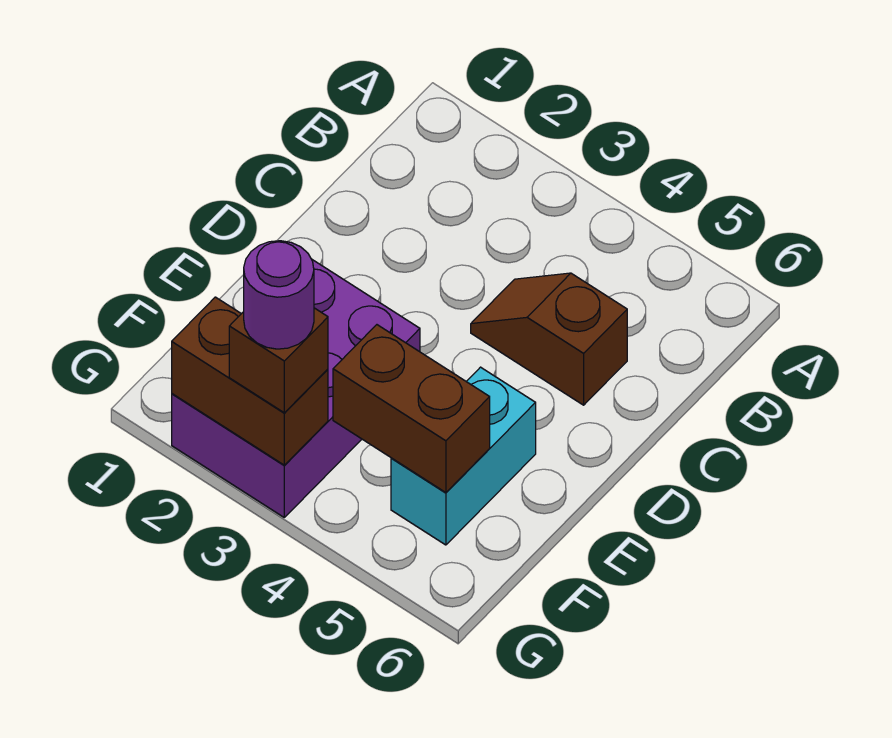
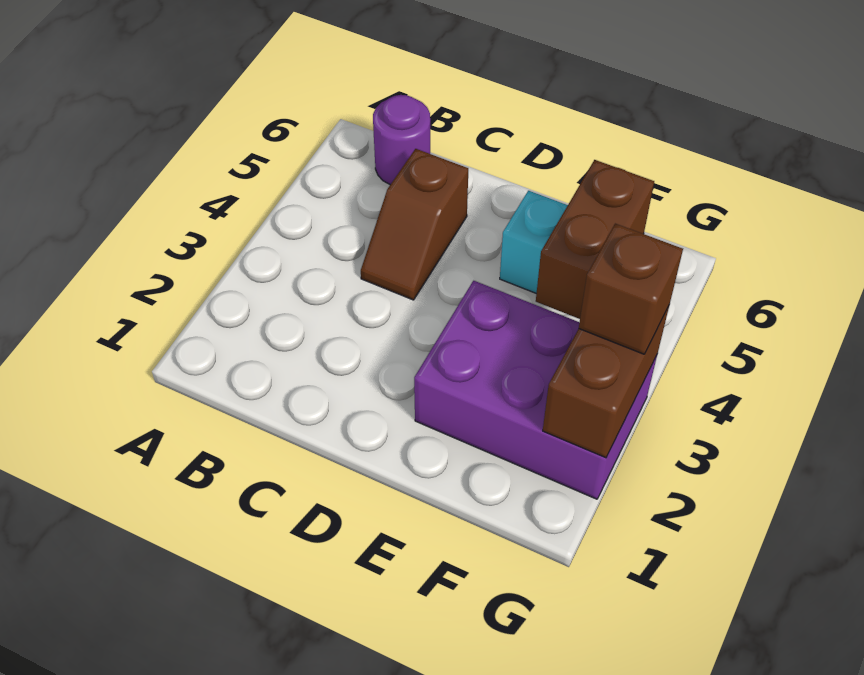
purple 1x1 round brick [244,241,314,349] -> purple 1x1 round brick moved to [373,95,430,185]

